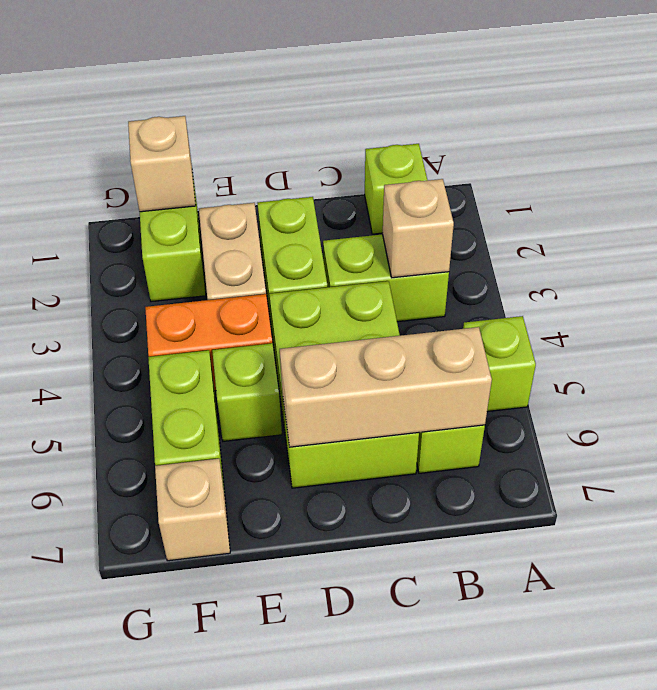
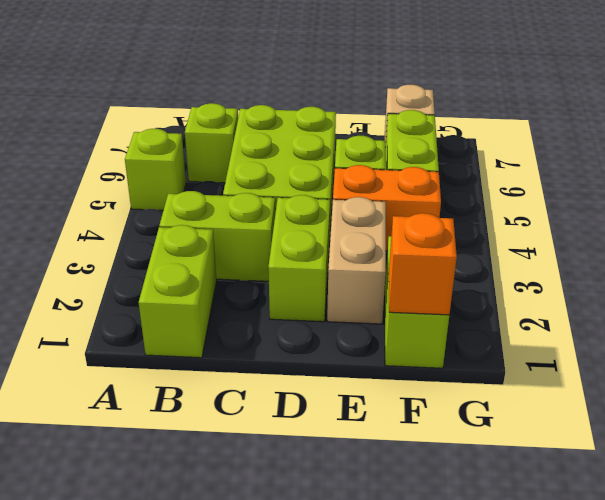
lime 1x1 brick [365,144,428,234] -> lime 1x2 brick [139,225,217,358]
tan 1x1 brick [383,179,454,278] -> none
tan 1x3 brick [280,327,492,447] -> none
tan 1x1 brick [128,116,196,212] -> orange 1x1 brick [389,213,457,315]

